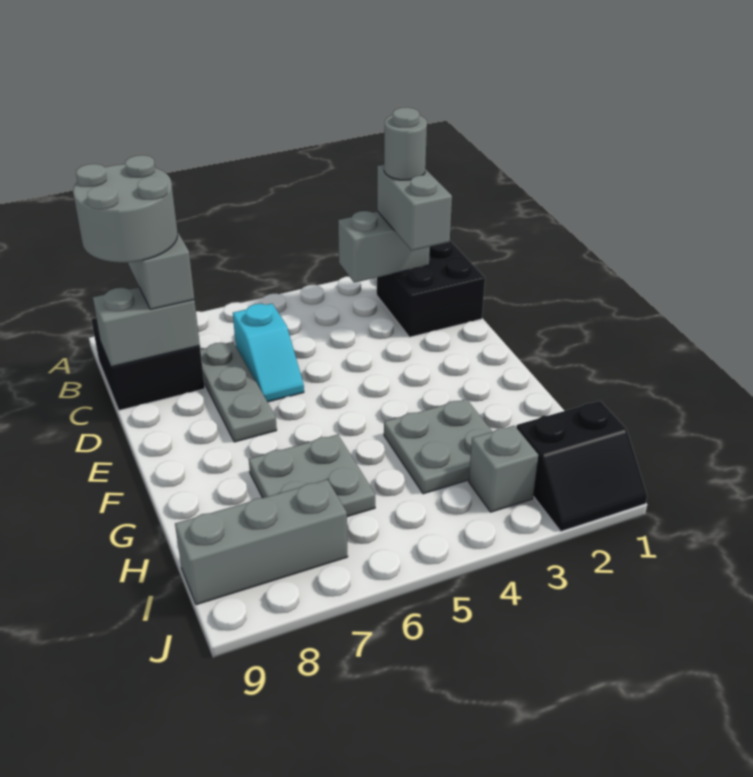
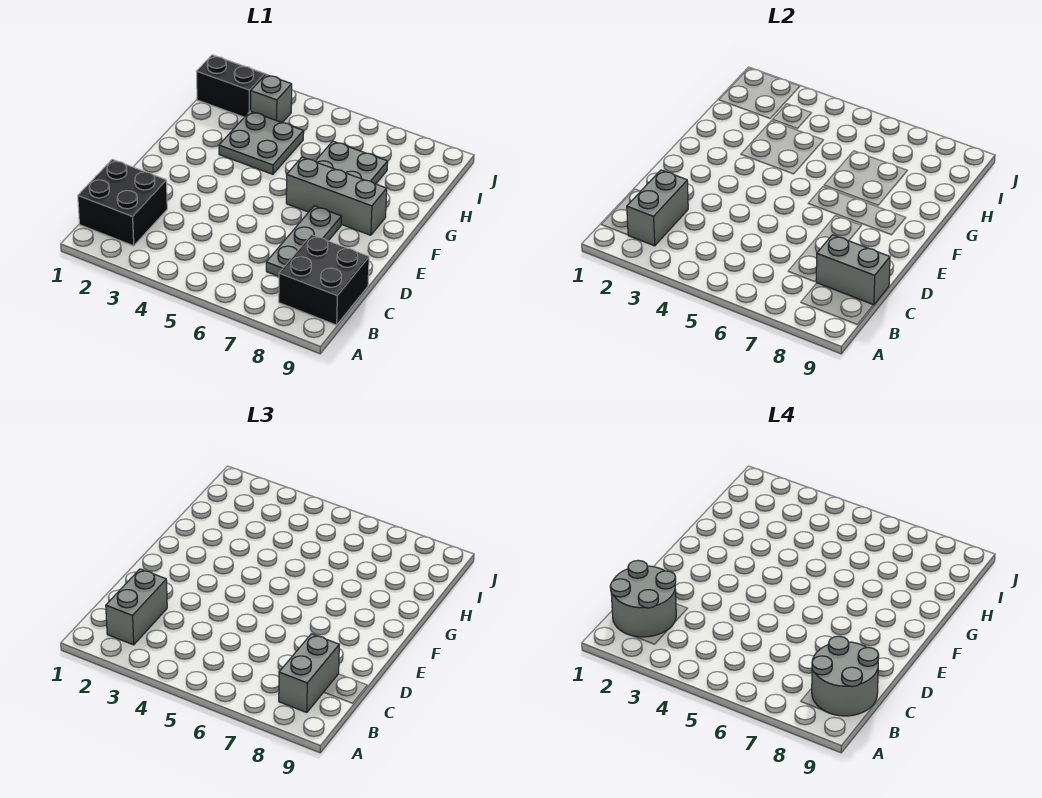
grey 1x2 brick [338,211,430,283] -> grey 1x2 brick turned to [627,170,688,246]
grey 1x1 round brick [384,107,427,180] -> grey 2x2 round brick [610,560,676,637]
cyan 1x2 slope [233,304,304,402] -> none
grey 1x3 brick [175,479,348,605] -> grey 1x3 brick moved to [286,157,387,235]

